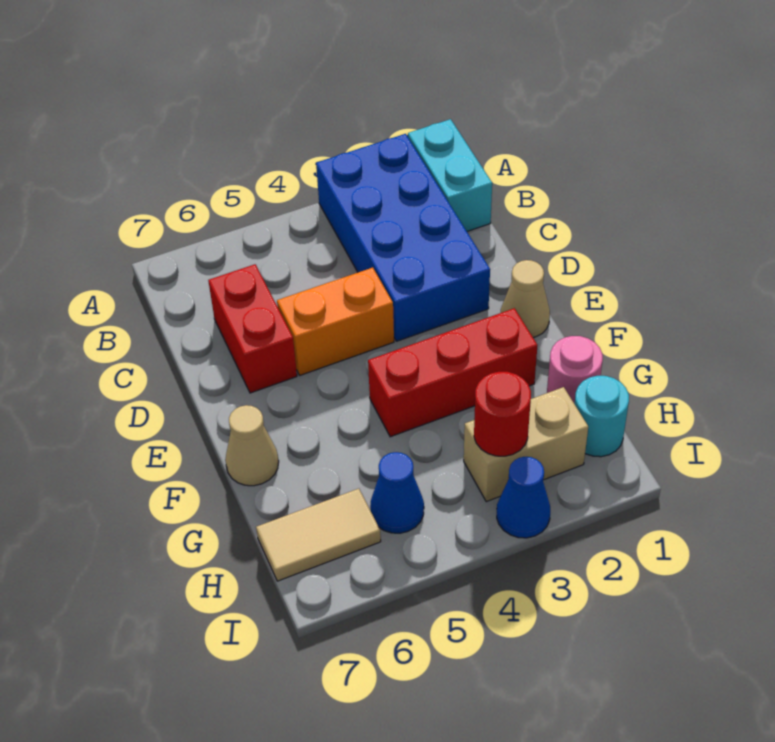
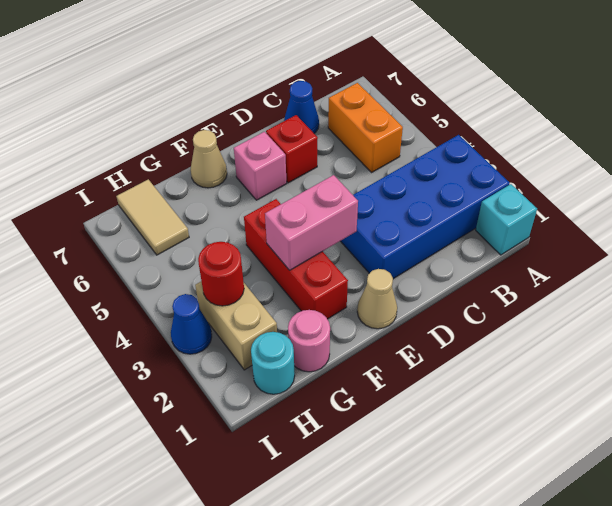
cyan 1x2 brick [408,119,492,231] -> cyan 1x1 brick [476,184,537,255]
red 1x2 brick [208,264,297,393] -> red 1x1 brick [266,115,318,183]
orange 1x2 brick [277,268,394,375] -> orange 1x2 brick moved to [328,83,403,172]
none -> pink 1x2 brick [265,175,358,270]
none -> pink 1x1 brick [234,132,287,200]
blue 1x1 cone [370,452,424,533] -> blue 1x1 cone moved to [284,81,319,133]

